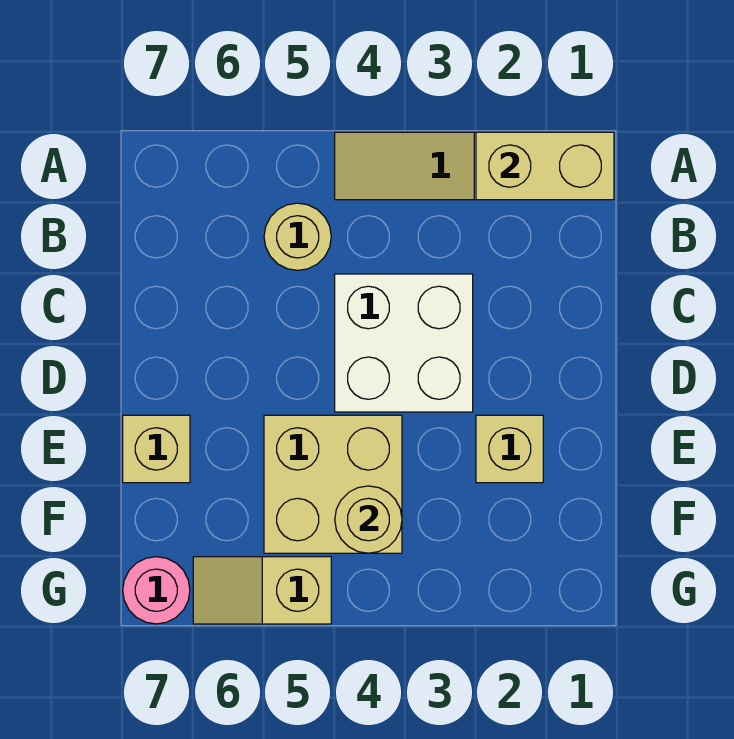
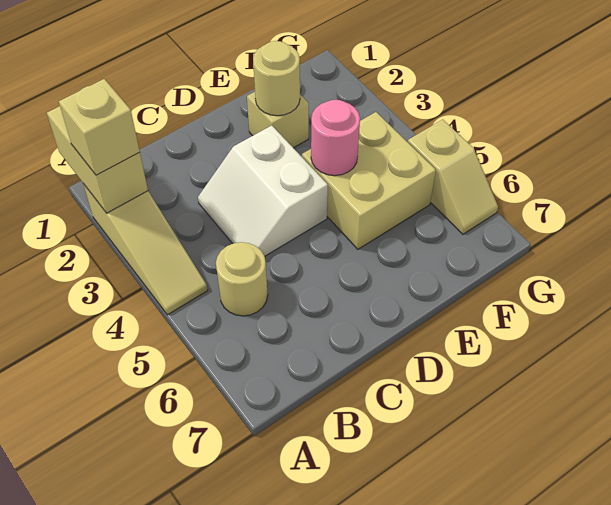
white 2x2 brick [335,274,473,412] -> white 2x2 slope [198,126,328,256]
tan 1x1 brick [123,415,190,483] -> tan 1x1 brick moved to [59,79,140,175]
tan 1x1 round brick [335,486,402,553] -> tan 1x1 round brick moved to [253,41,300,116]
pink 1x1 round brick [123,557,190,624] -> pink 1x1 round brick moved to [311,100,360,176]

